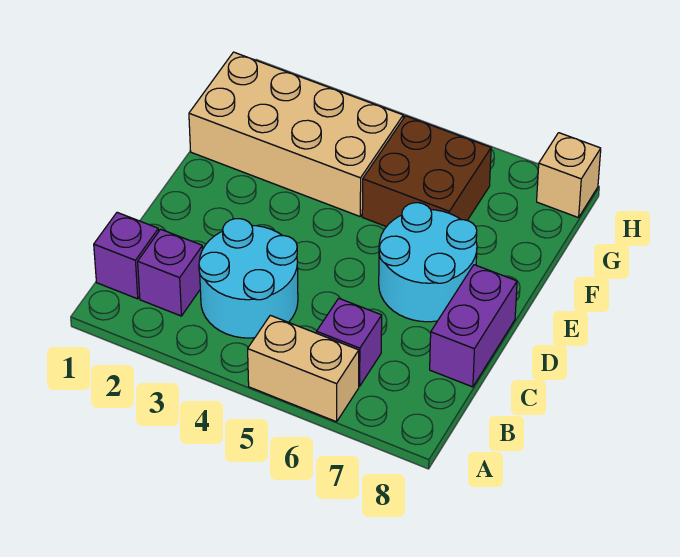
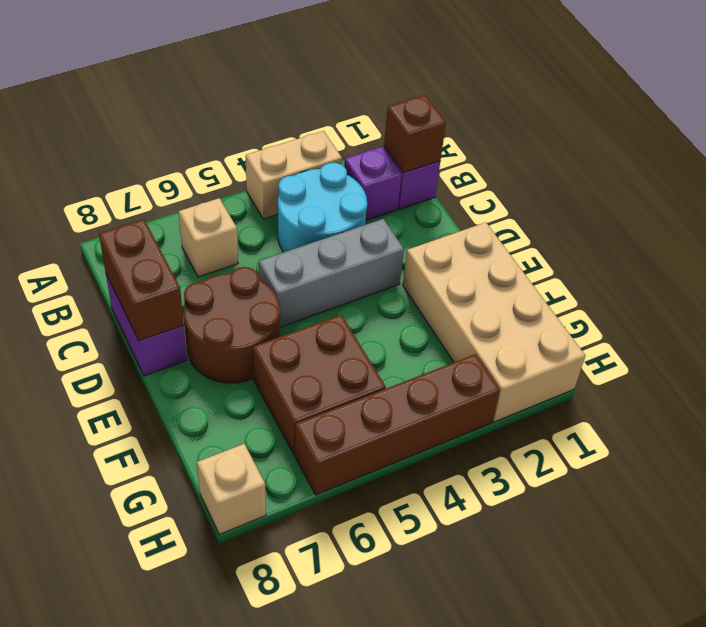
tan 1x2 brick [248,315,359,422] -> tan 1x2 brick moved to [246,131,342,219]
none -> brown 1x1 brick [384,95,446,173]
purple 1x1 brick [317,298,382,386] -> tan 1x1 brick [179,198,238,277]
none -> brown 1x2 brick [99,219,184,341]
none -> grey 1x3 brick [259,219,404,327]
cyan 2x2 round brick [379,203,477,322] -> brown 2x2 round brick [183,267,280,383]
tan 2x4 brick [189,52,403,216] -> tan 2x4 brick turned to [403,222,585,422]
none -> brown 1x4 brick [295,354,500,495]

